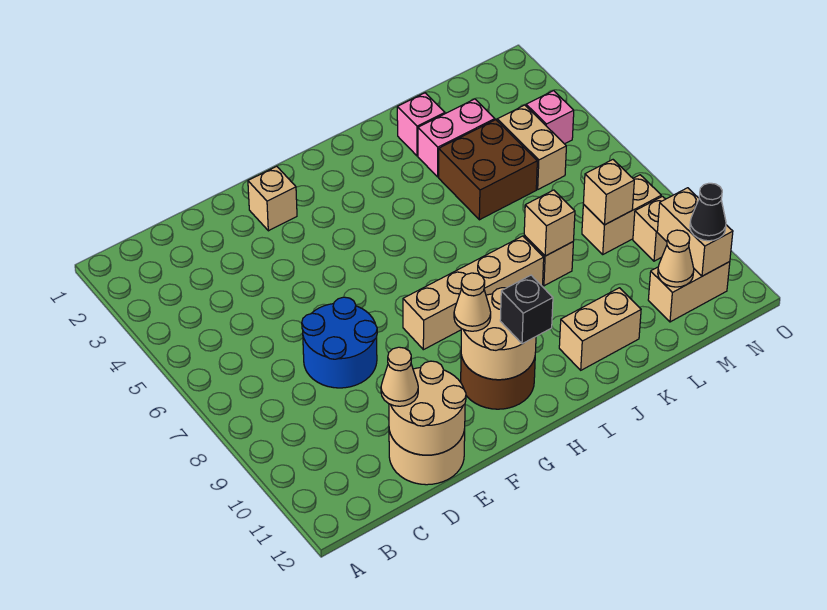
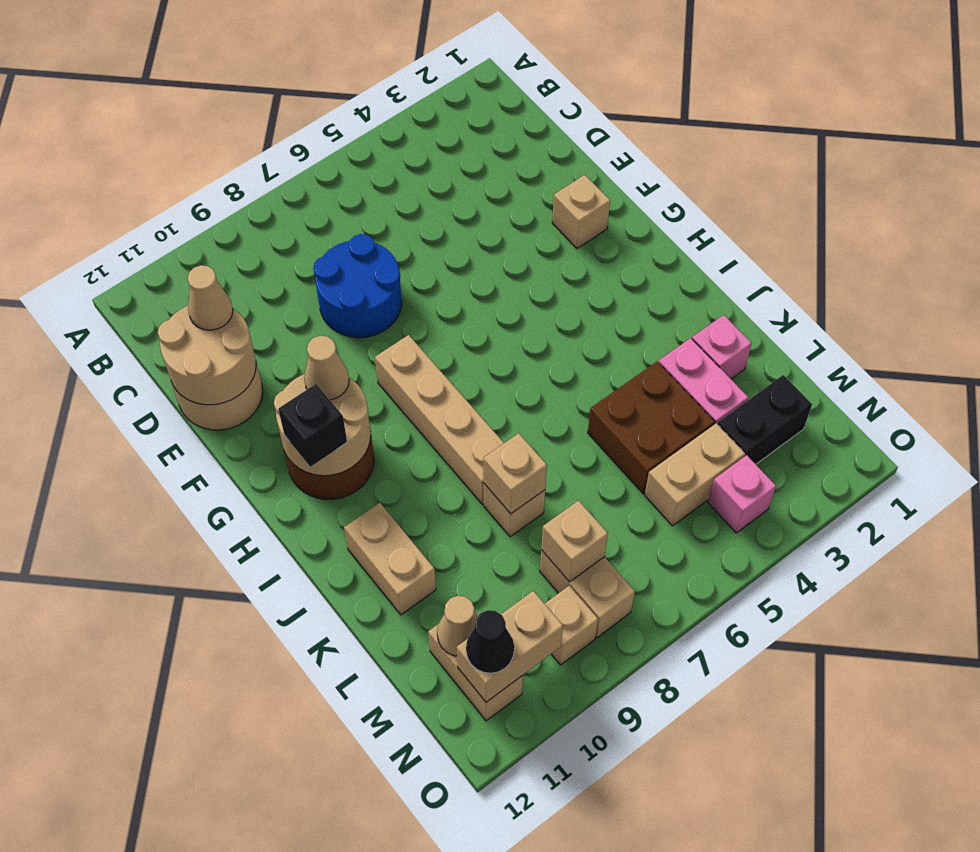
none -> black 1x2 brick [718,375,812,464]

